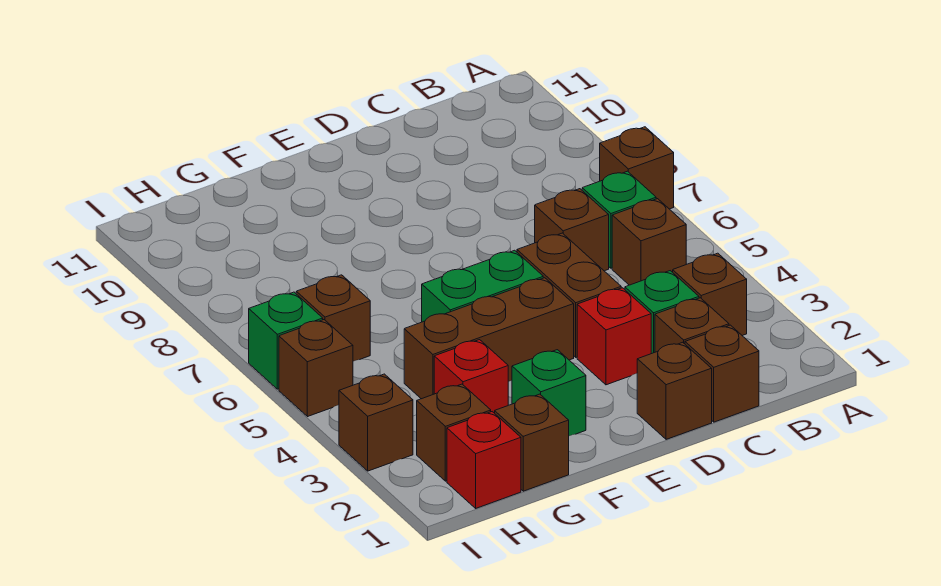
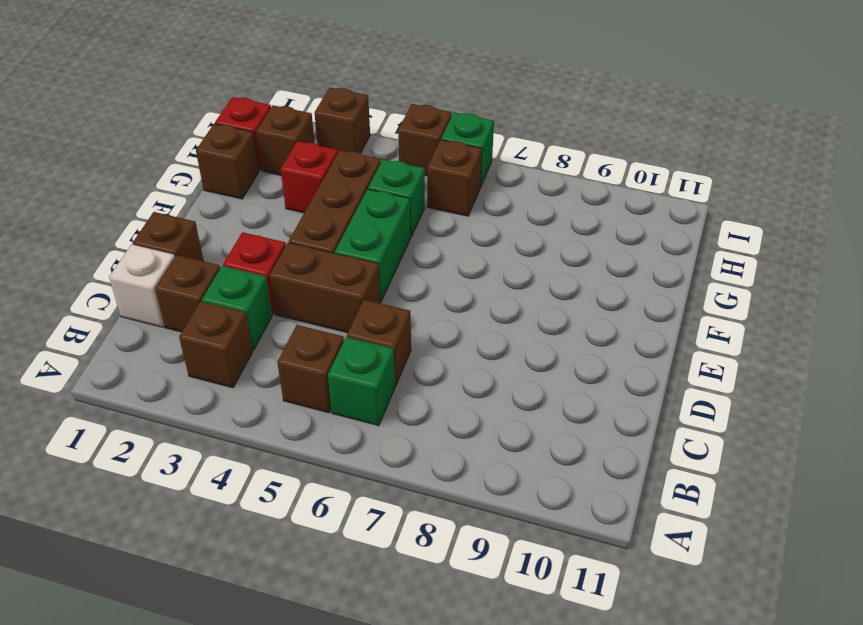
brown 1x1 brick [600,127,674,209] -> none
brown 1x1 brick [685,325,759,422] -> white 1x1 brick [109,244,175,327]
green 1x1 brick [512,350,586,436] -> green 1x1 brick moved to [368,159,425,236]

